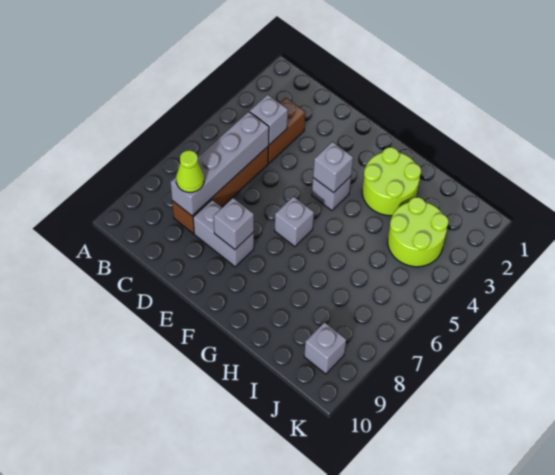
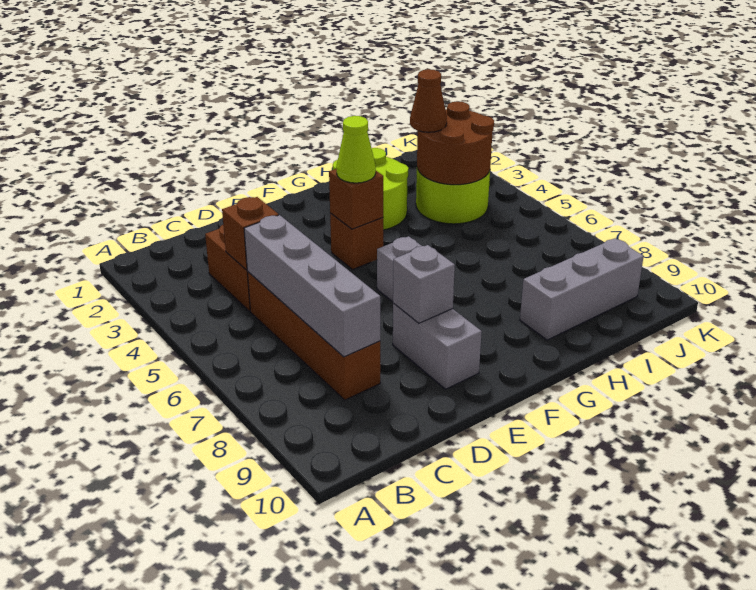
grey 1x1 brick [250,94,288,145] -> brown 1x1 brick [222,197,279,270]
lime 1x1 cone [176,150,204,192] -> lime 1x1 cone moved to [336,116,376,183]
grey 1x2 brick [193,200,254,267] -> grey 1x2 brick turned to [393,303,482,389]
grey 1x1 brick [312,176,351,210] -> brown 1x1 brick [330,213,383,269]
grey 1x1 brick [313,142,353,193] -> brown 1x1 brick [329,169,383,229]
none -> brown 2x2 round brick [417,101,494,185]
none -> brown 1x1 cone [410,69,447,132]
grey 1x1 brick [304,322,346,374] -> grey 1x3 brick [520,238,644,340]

